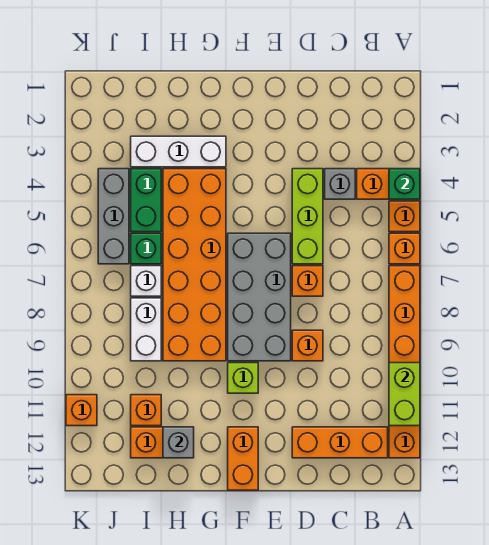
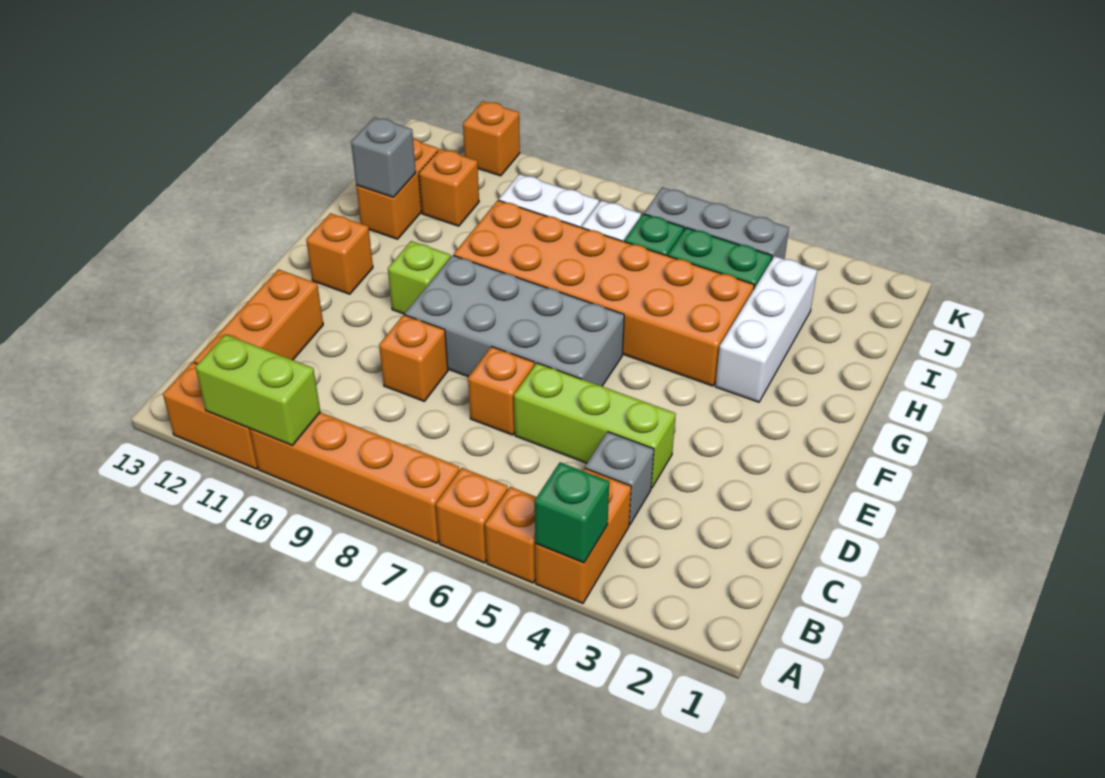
orange 1x2 brick [228,427,258,490] -> orange 1x1 brick [306,213,373,294]

